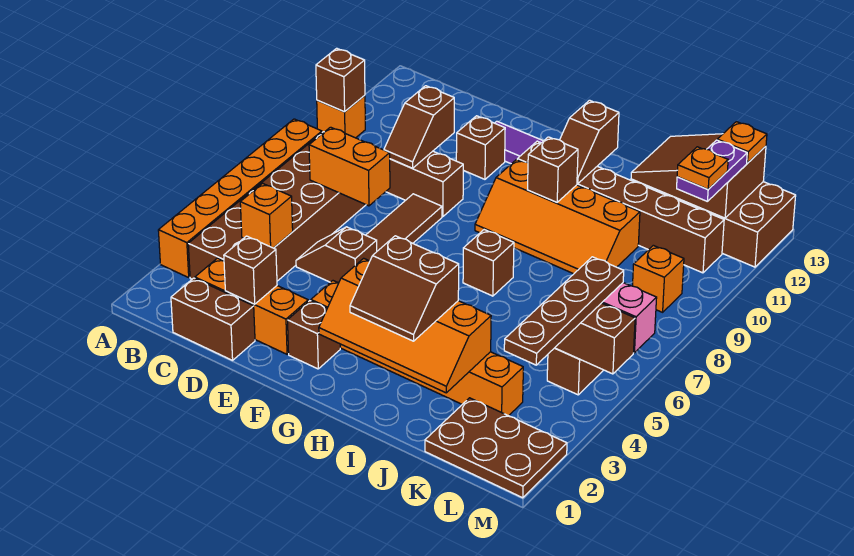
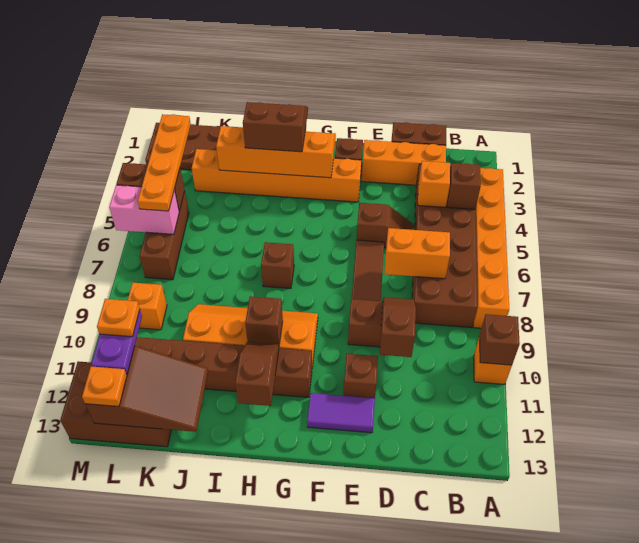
brown 1x1 brick [224,236,277,304] -> brown 1x1 brick moved to [447,163,481,209]
brown 1x4 plate [504,257,624,365] -> orange 1x4 plate [138,114,191,211]

